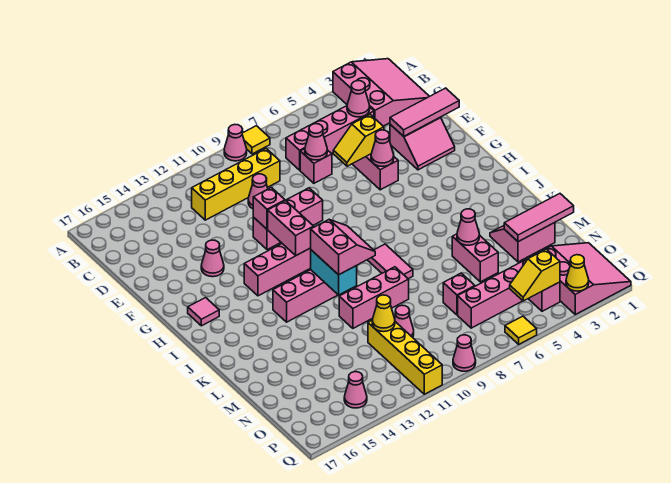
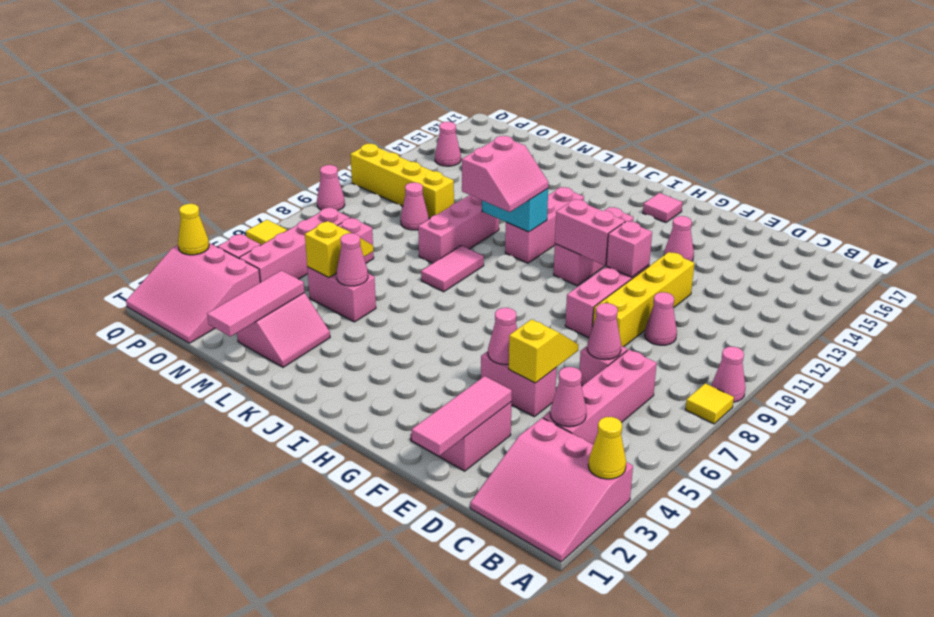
yellow 1x4 brick [192,148,280,220] -> yellow 1x4 brick moved to [593,252,694,347]
pink 1x2 tile [368,244,413,279] -> pink 1x2 tile turned to [421,246,484,292]
pink 2x2 slope [311,220,375,275] -> pink 2x2 slope turned to [462,136,549,212]
yellow 1x1 cone [372,295,395,332] -> yellow 1x1 cone moved to [588,417,626,479]
yellow 1x2 slope [510,249,560,301] -> yellow 1x2 slope moved to [305,221,373,278]

